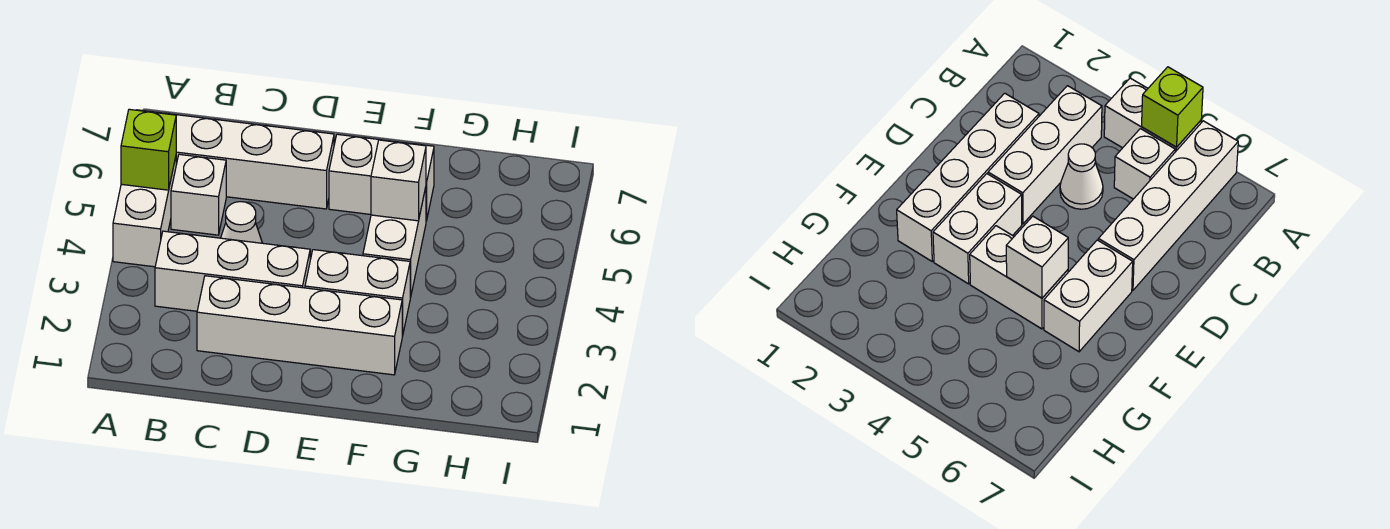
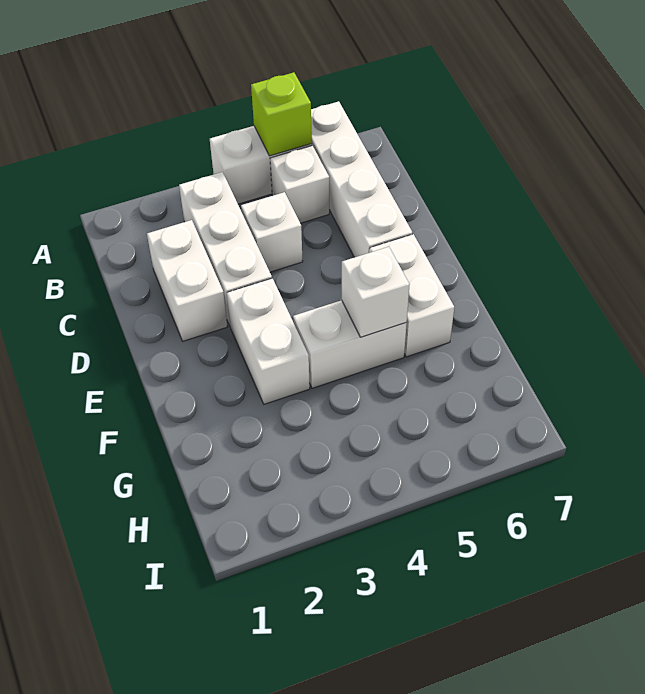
white 1x4 brick [197,276,402,375] -> white 1x2 brick [147,220,227,341]
white 1x1 cone [221,202,262,243] -> white 1x1 brick [241,192,303,272]

